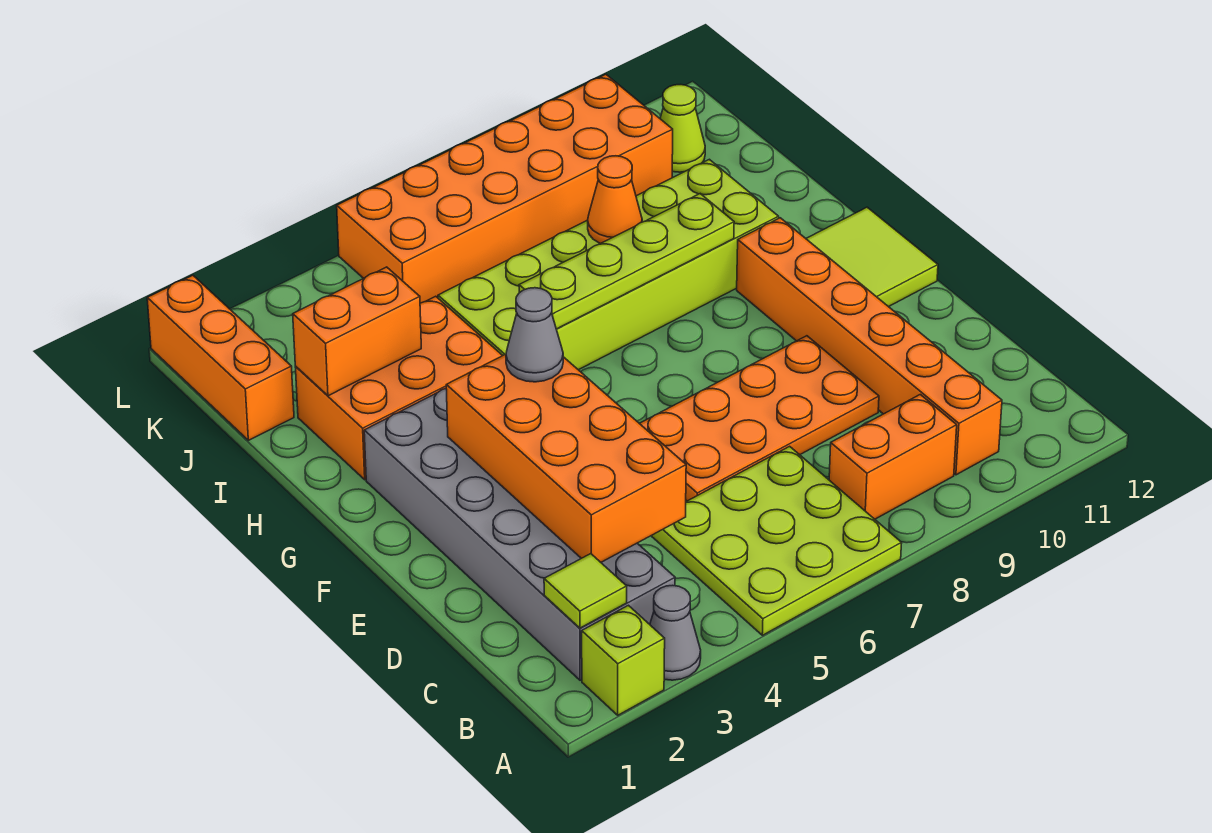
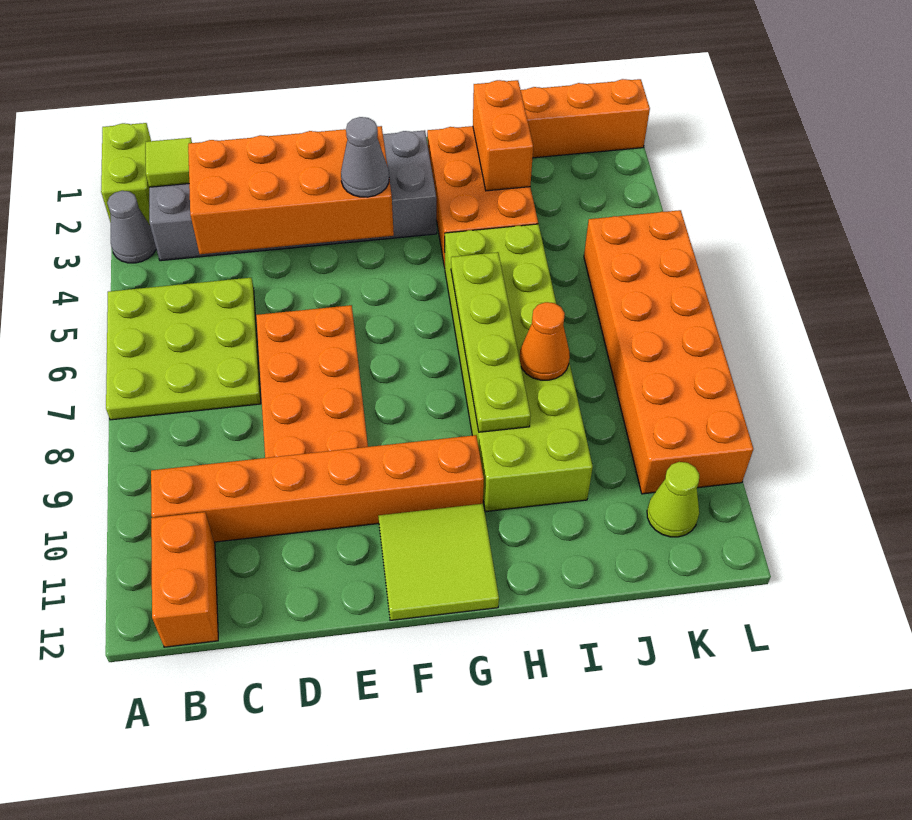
lime 1x1 brick [582,605,665,715] -> lime 1x2 brick [101,123,151,225]
orange 1x2 brick [829,395,957,519] -> orange 1x2 brick moved to [151,512,218,647]

